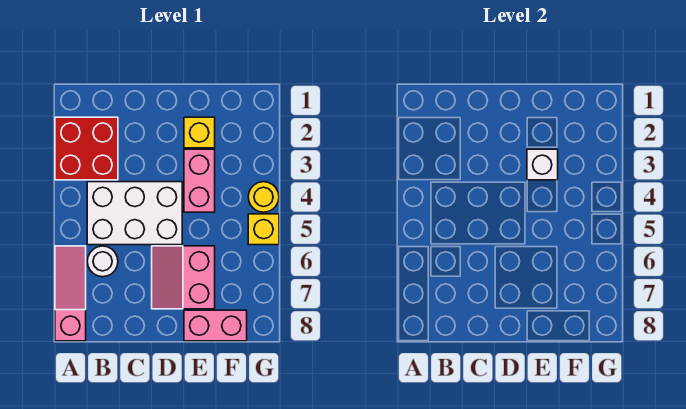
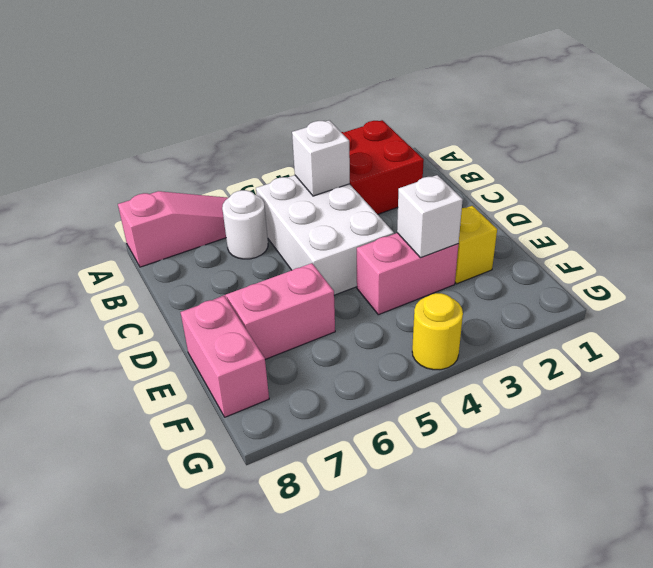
none -> white 1x1 brick [292,120,350,196]
yellow 1x1 brick [248,214,279,245] -> none

